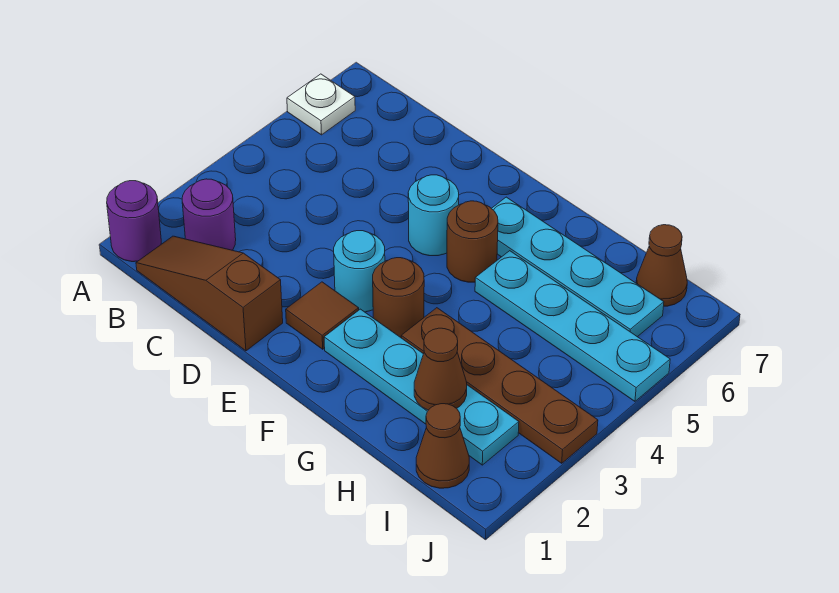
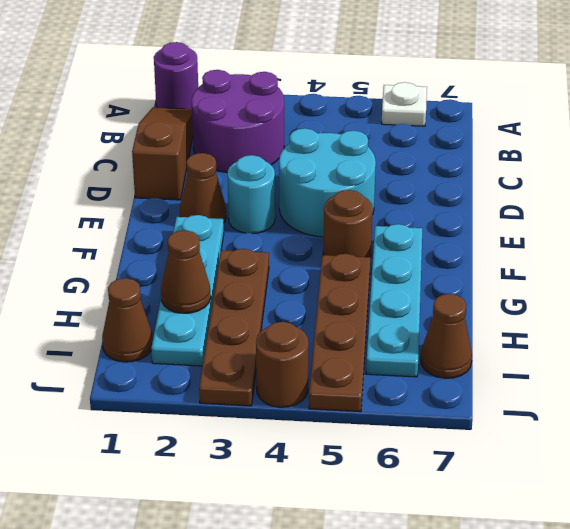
purple 1x1 round brick [182,179,236,250] -> purple 2x2 round brick [192,70,284,173]
brown 1x1 tile [286,282,359,349] -> brown 1x1 cone [180,153,226,223]
cyan 1x1 round brick [408,175,459,256] -> cyan 2x2 round brick [279,128,376,237]
brown 1x1 round brick [373,258,424,337] -> brown 1x1 round brick moved to [256,322,309,407]
cyan 1x4 plate [475,251,670,401] -> brown 1x4 plate [309,254,370,412]

